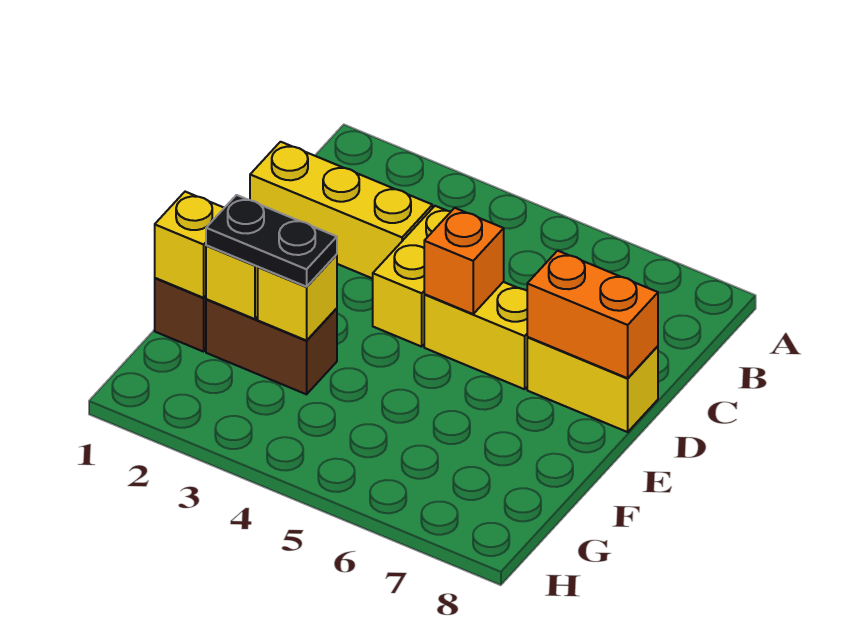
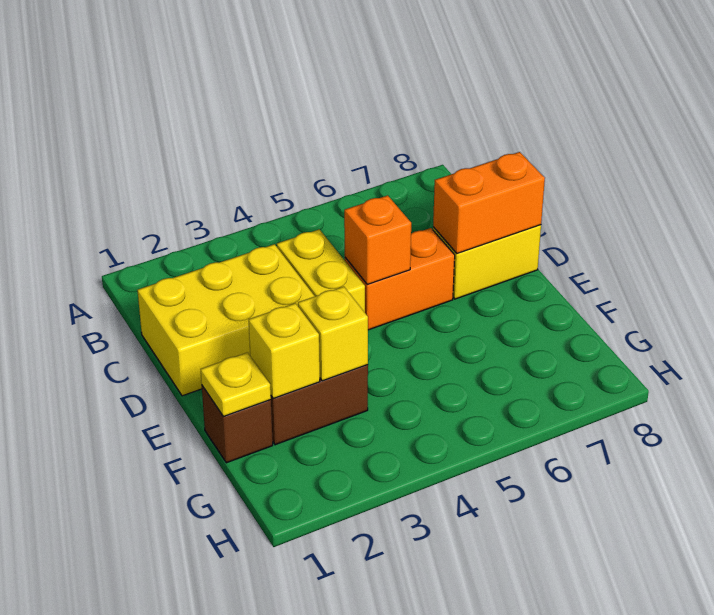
yellow 1x3 brick [250,142,432,279] -> yellow 2x3 brick [137,244,315,396]
yellow 1x2 brick [424,282,527,389] -> orange 1x2 brick [345,228,455,330]
yellow 1x1 brick [155,192,224,298] -> yellow 1x1 plate [201,353,271,417]
black 1x2 plate [206,195,337,287] -> none

